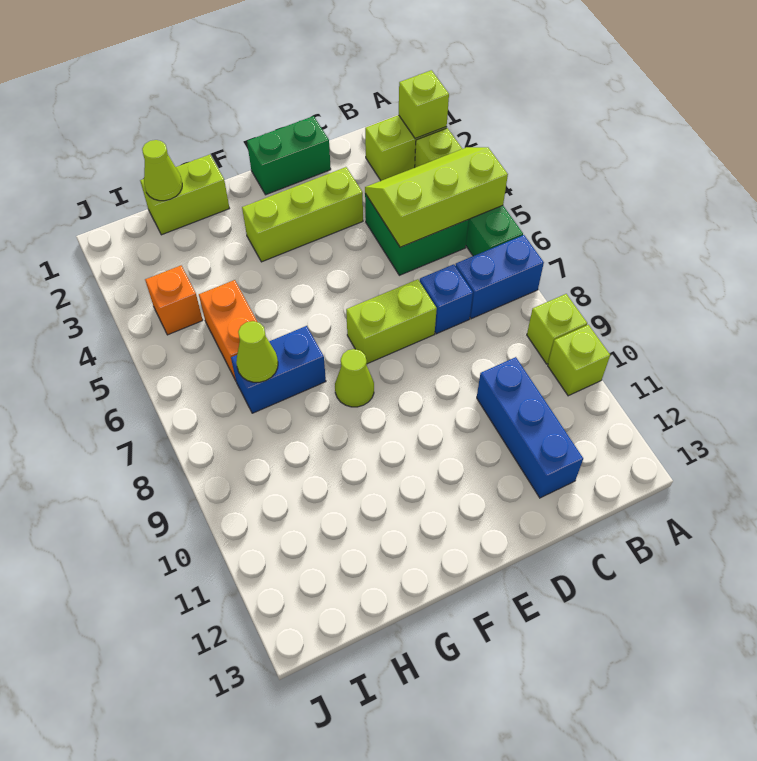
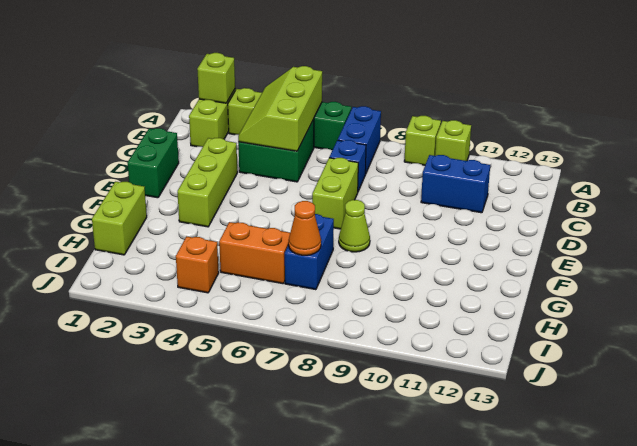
blue 1x3 brick [477,357,583,498] -> blue 1x2 brick [421,155,490,213]
lime 1x1 cone [142,140,182,201] -> none
lime 1x1 cone [236,321,278,382] -> orange 1x1 cone [289,201,321,255]

